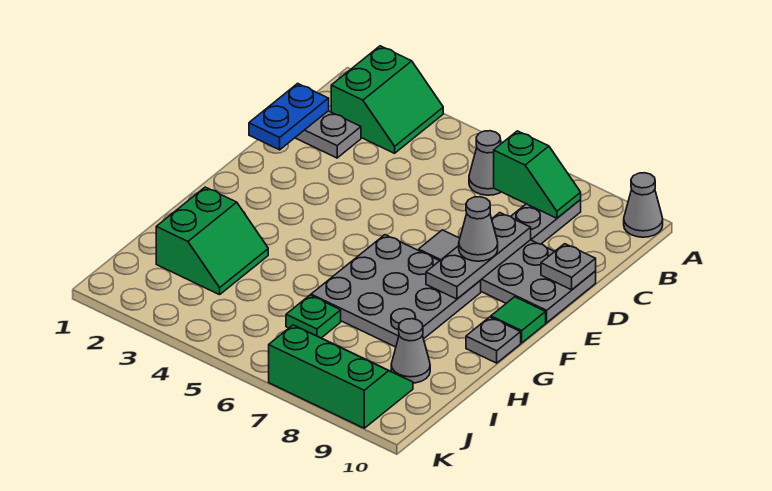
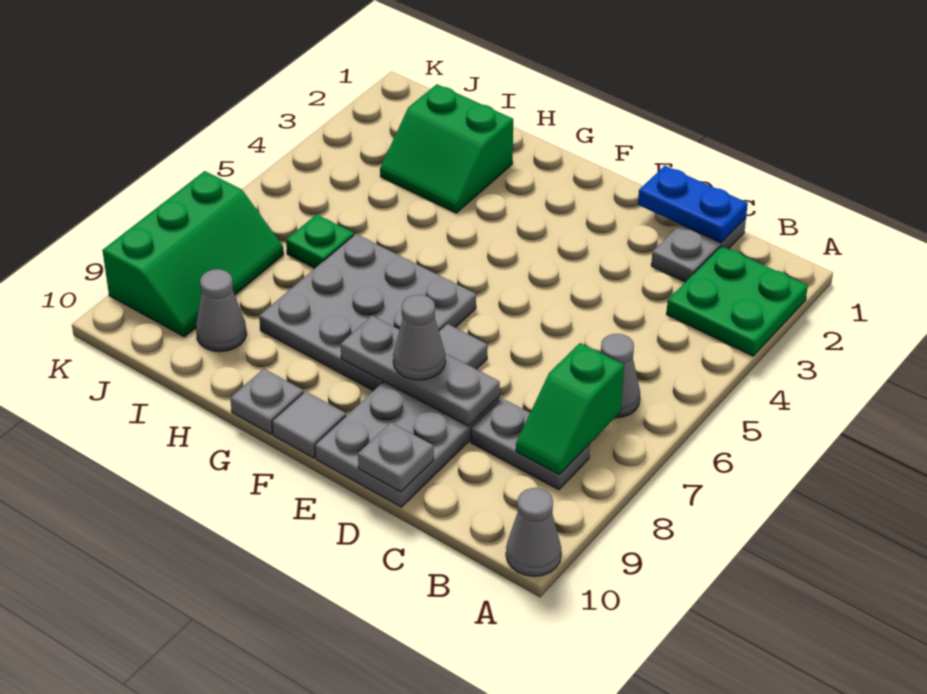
green 2x2 slope [331,46,443,153] -> green 2x2 plate [666,246,808,356]
green 1x1 tile [491,297,546,343] -> grey 1x1 tile [272,391,346,458]

